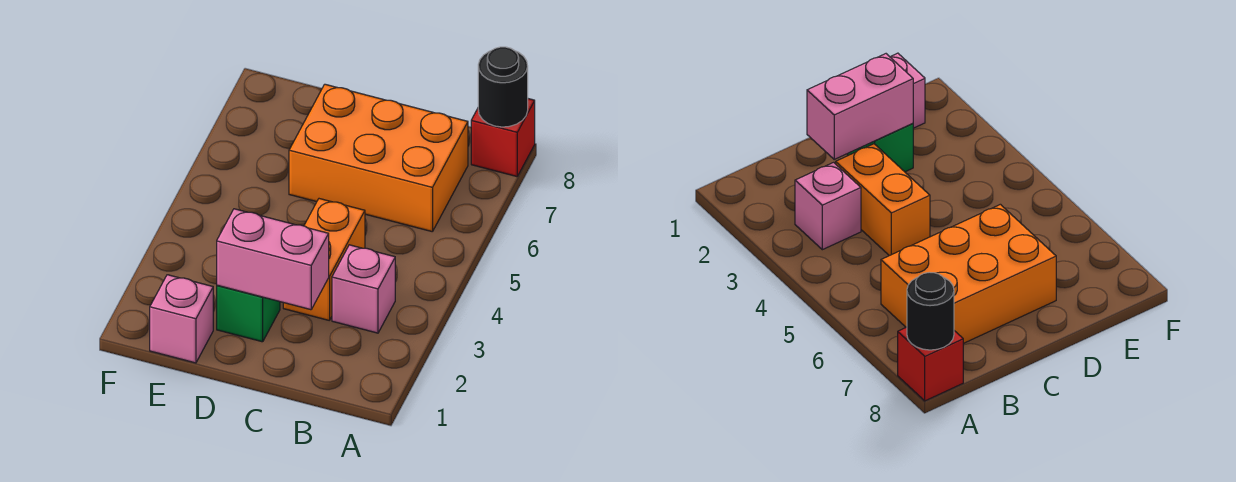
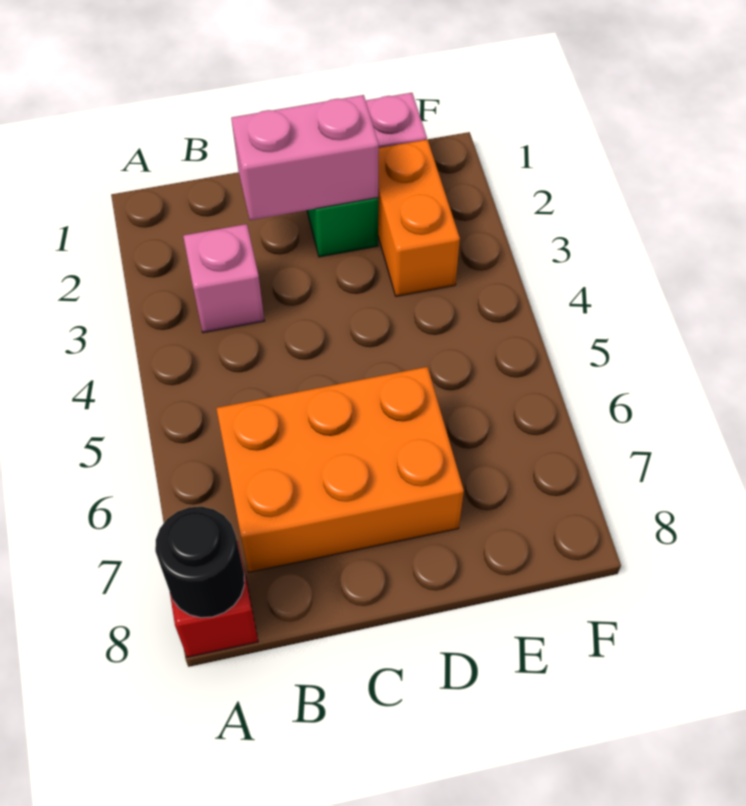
orange 1x2 brick [283,199,365,320] -> orange 1x2 brick moved to [378,140,460,296]

